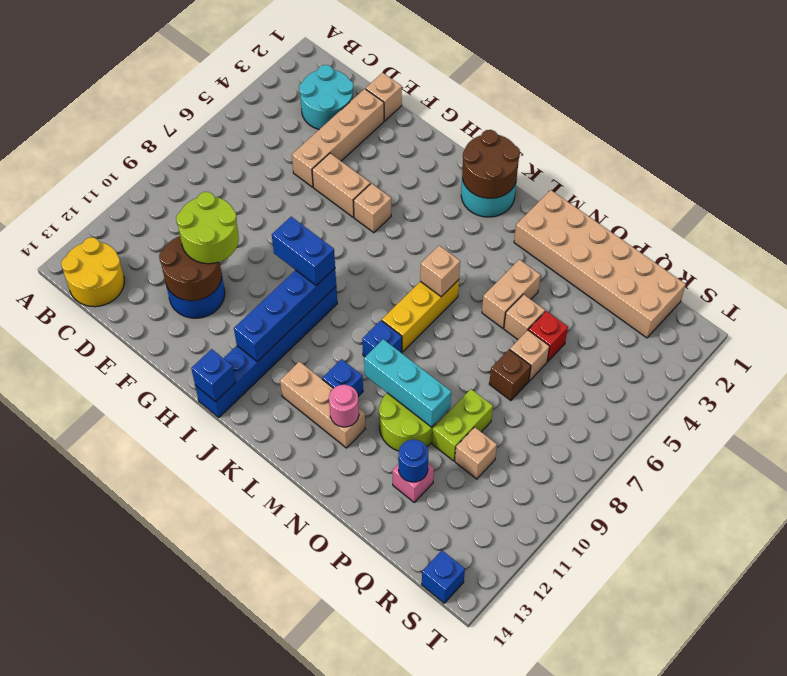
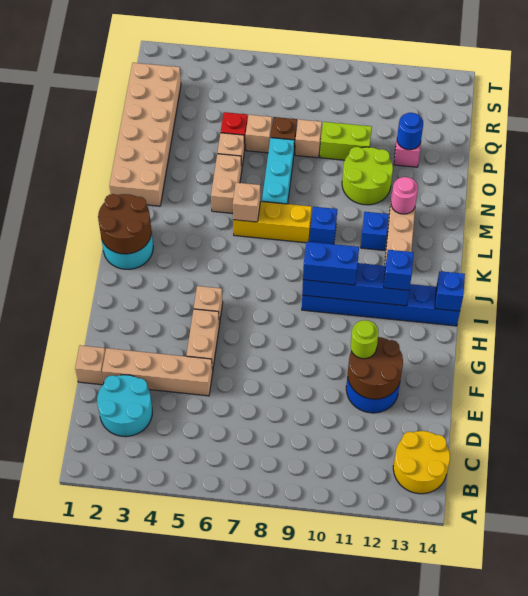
lime 2x2 round brick [176,192,239,264] -> lime 1x1 round brick [351,320,379,359]
blue 1x2 brick [272,217,335,285] -> blue 1x2 brick turned to [303,242,359,285]
cyan 1x3 brick [364,339,451,427] -> cyan 1x3 brick moved to [262,138,294,204]
tan 1x2 brick [482,259,541,328] -> tan 1x2 brick turned to [211,154,242,213]
tan 1x1 brick [455,427,497,479] -> tan 1x1 brick moved to [295,119,322,158]
blue 1x1 brick [422,550,465,603] -> blue 1x1 brick moved to [384,250,414,290]

